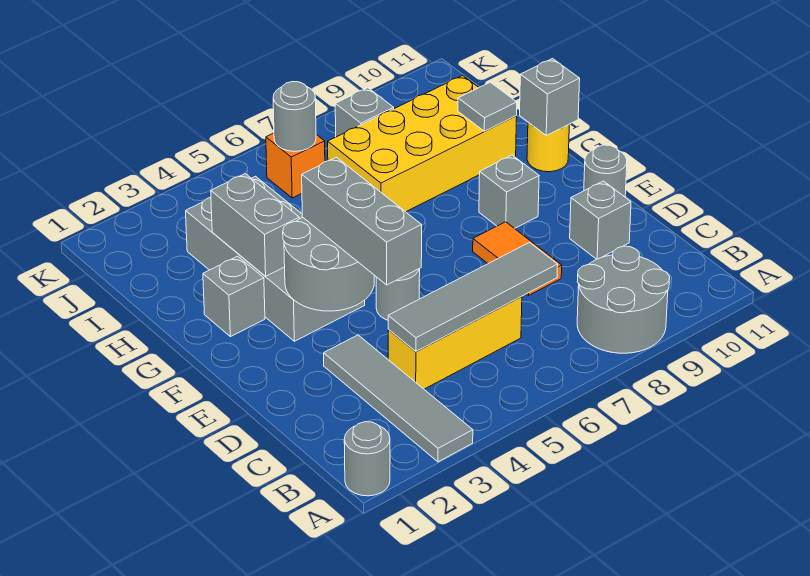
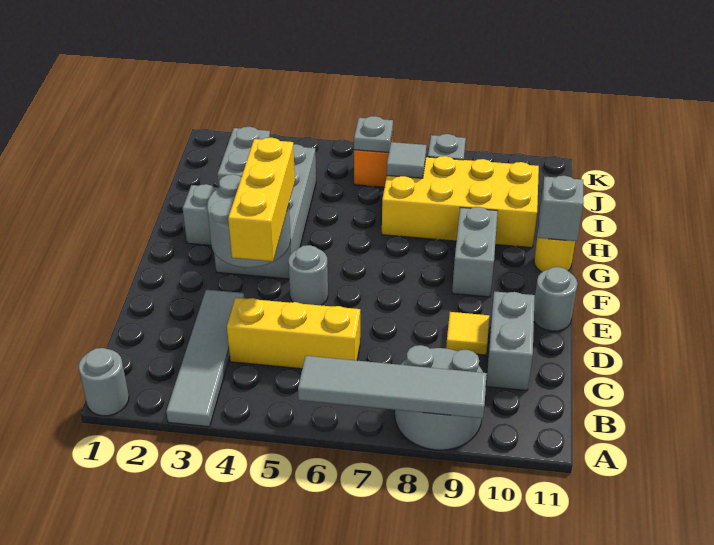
grey 1x4 tile [388,243,558,351] -> grey 1x4 tile moved to [298,356,487,418]
grey 1x3 brick [302,157,422,285] -> yellow 1x3 brick [228,138,295,261]
orange 1x2 tile [473,222,562,295] -> none
none -> yellow 1x1 tile [446,312,489,355]
grey 1x1 brick [570,181,631,259] -> grey 1x2 brick [486,291,535,391]
grey 1x1 brick [479,155,539,229] -> grey 1x2 brick [452,207,498,297]
grey 1x1 tile [458,82,517,131] -> grey 1x1 tile moved to [387,142,427,178]
grey 1x1 round brick [273,82,316,151] -> grey 1x1 plate [354,116,393,153]

